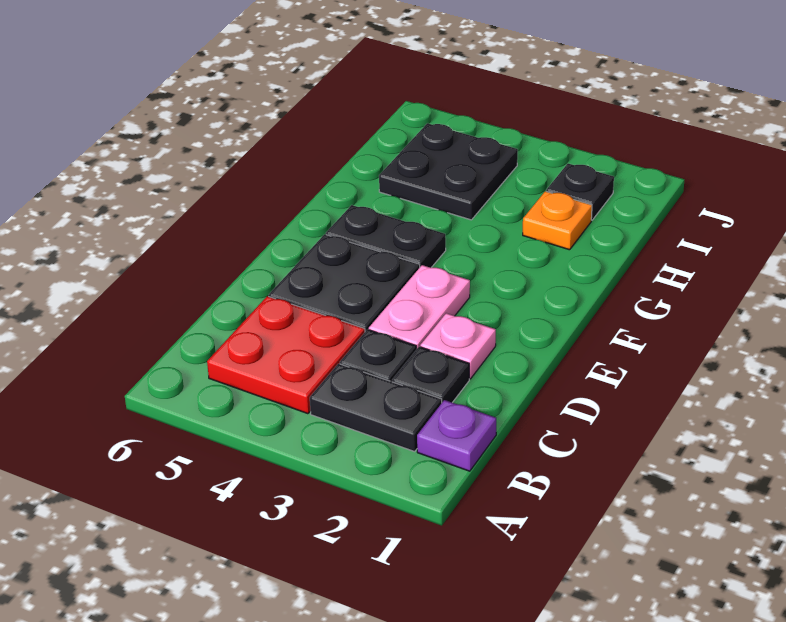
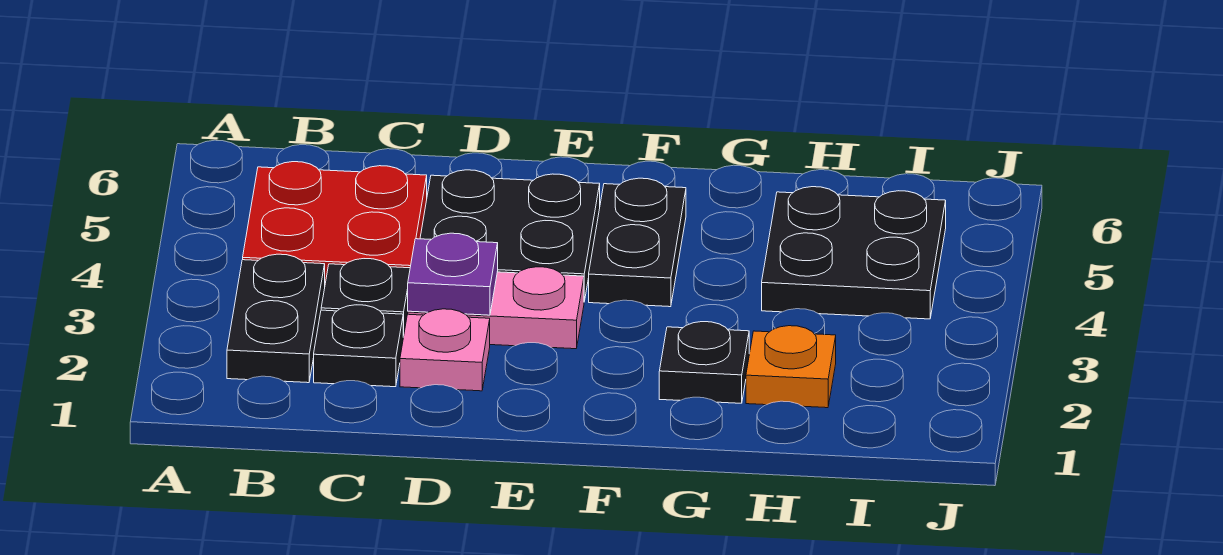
purple 1x1 plate [417,400,496,471] -> purple 1x1 plate moved to [408,233,498,315]
black 1x1 plate [546,164,614,220] -> black 1x1 plate moved to [659,322,749,403]

